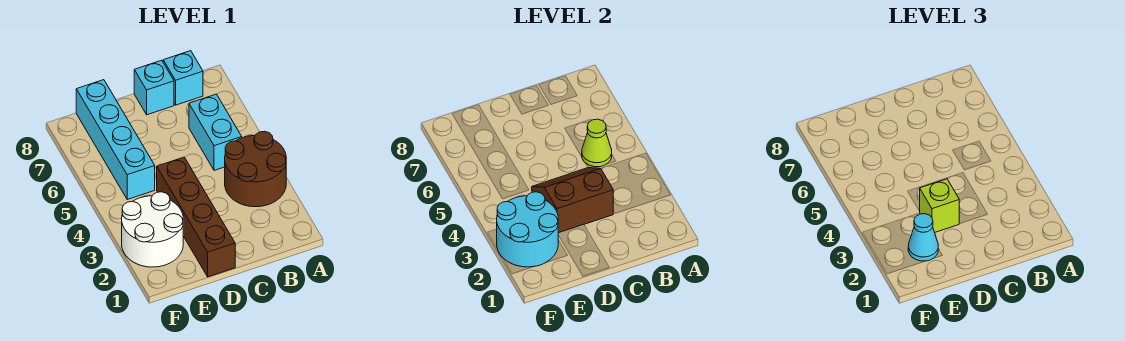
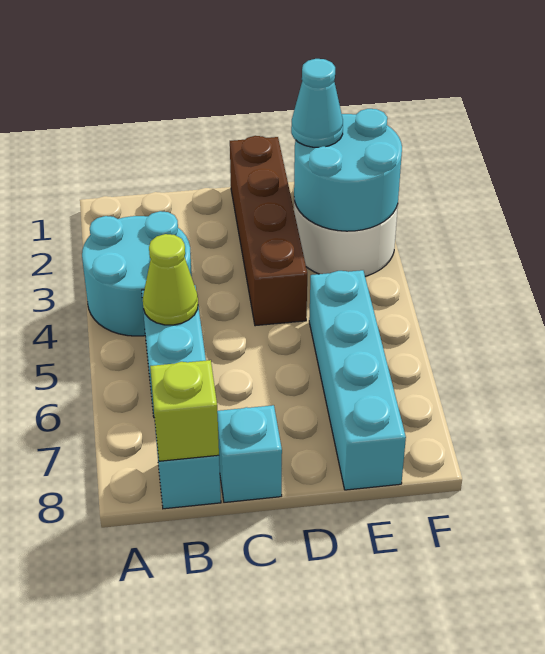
brown 2x2 round brick [225,131,286,207] -> cyan 2x2 round brick [82,211,192,336]
brown 2x2 slope [532,168,613,233] -> none
lime 1x1 brick [920,179,959,232] -> lime 1x1 brick moved to [150,360,219,461]

